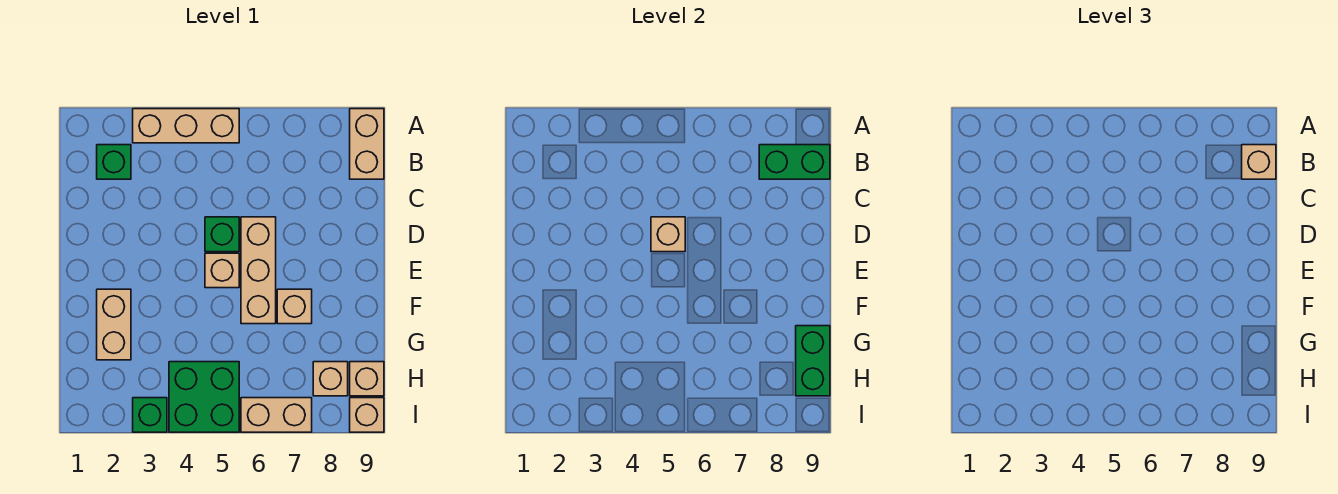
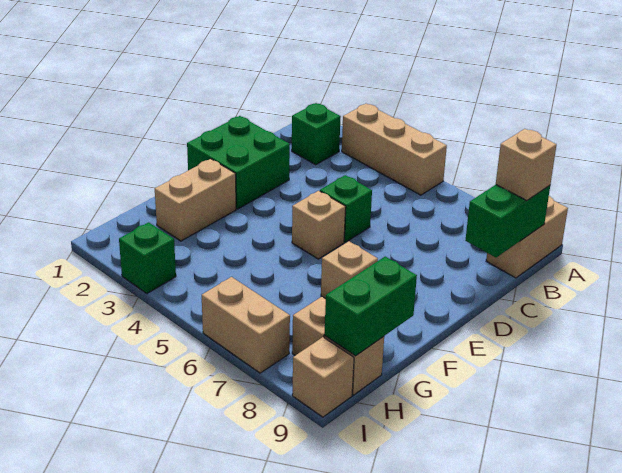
green 1x2 brick [759,145,830,179] -> green 1x2 brick turned to [465,185,550,258]
tan 1x1 brick [651,217,685,252] -> none
tan 1x3 brick [241,217,276,324] -> none
green 2x2 brick [169,362,239,432] -> green 2x2 brick moved to [187,116,290,209]

